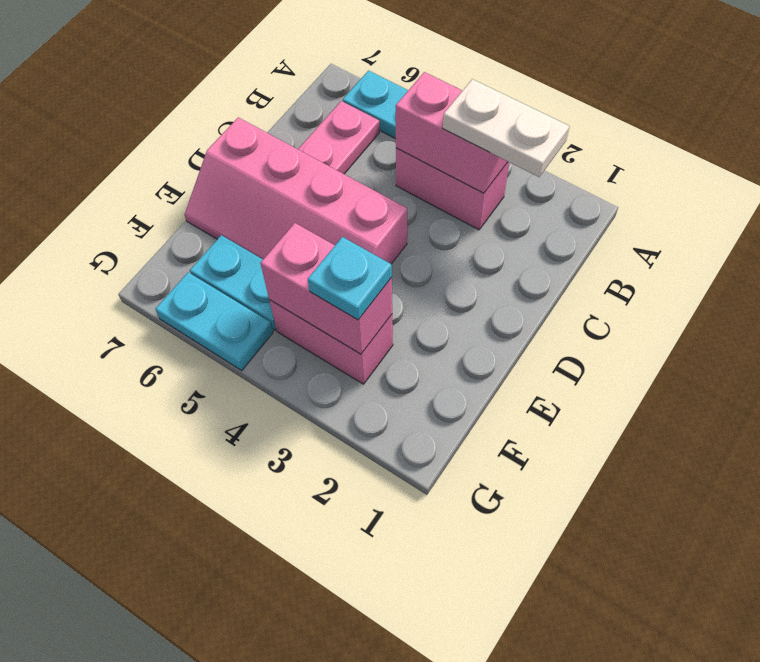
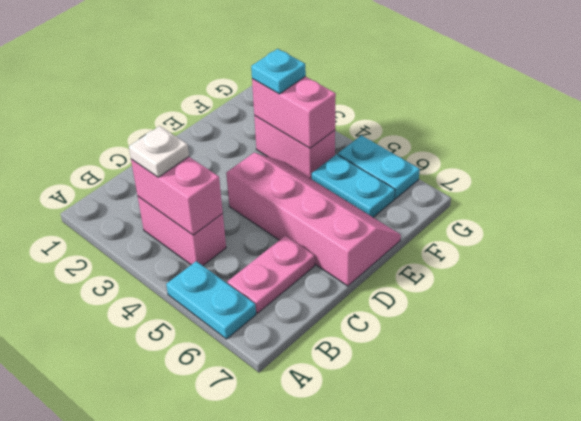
white 1x2 plate [443,79,570,177] -> white 1x1 plate [129,126,189,177]

